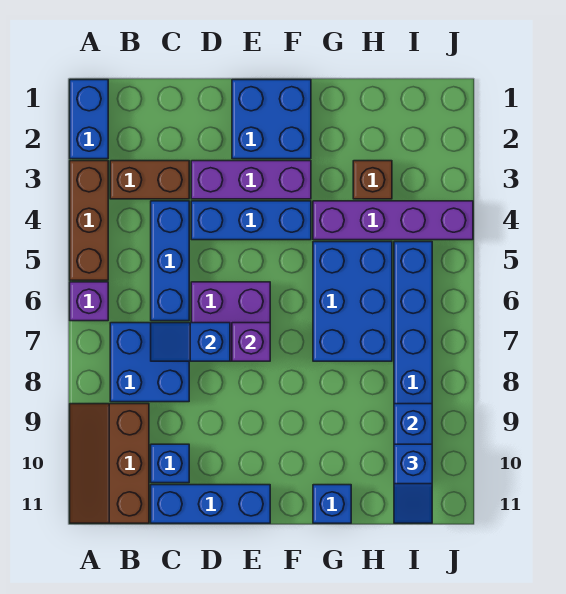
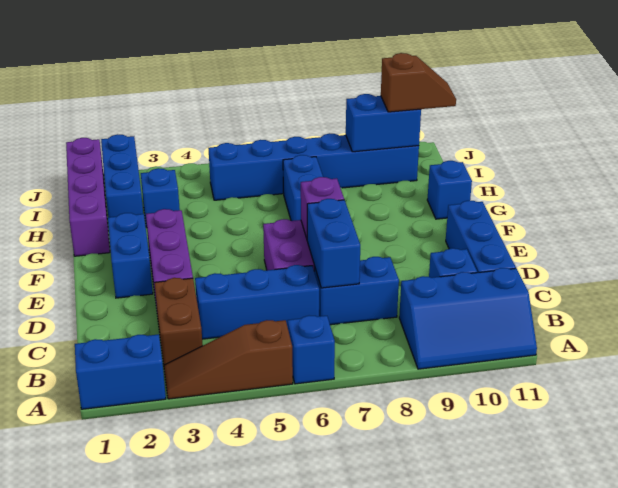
brown 1x3 brick [70,161,108,280] -> brown 1x3 slope [164,320,293,399]
purple 1x1 brick [70,282,108,321] -> blue 1x1 brick [288,315,335,384]
brown 2x3 slope [70,404,149,523] -> blue 2x3 slope [399,268,537,369]
blue 2x2 brick [110,323,189,402] -> blue 1x2 brick [314,257,399,325]
blue 1x2 slope [151,323,230,361] -> blue 1x2 brick [307,199,360,288]
blue 1x3 brick [191,201,311,240] -> blue 1x3 brick moved to [101,134,143,217]
blue 2x2 brick [232,80,311,159] -> blue 1x2 brick [108,213,153,298]
purple 1x4 brick [313,201,473,240] -> purple 1x4 brick moved to [66,138,110,256]
blue 2x3 brick [313,242,392,361] -> blue 1x2 brick [283,155,323,221]
brown 1x1 brick [353,161,392,199] -> blue 1x1 brick [141,168,180,227]
blue 1x2 slope [394,444,432,523] -> brown 1x2 slope [381,53,456,112]

